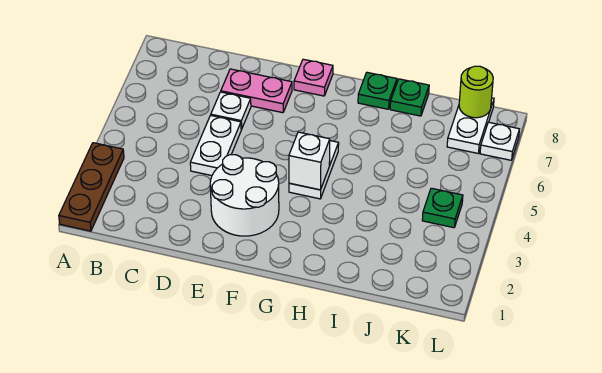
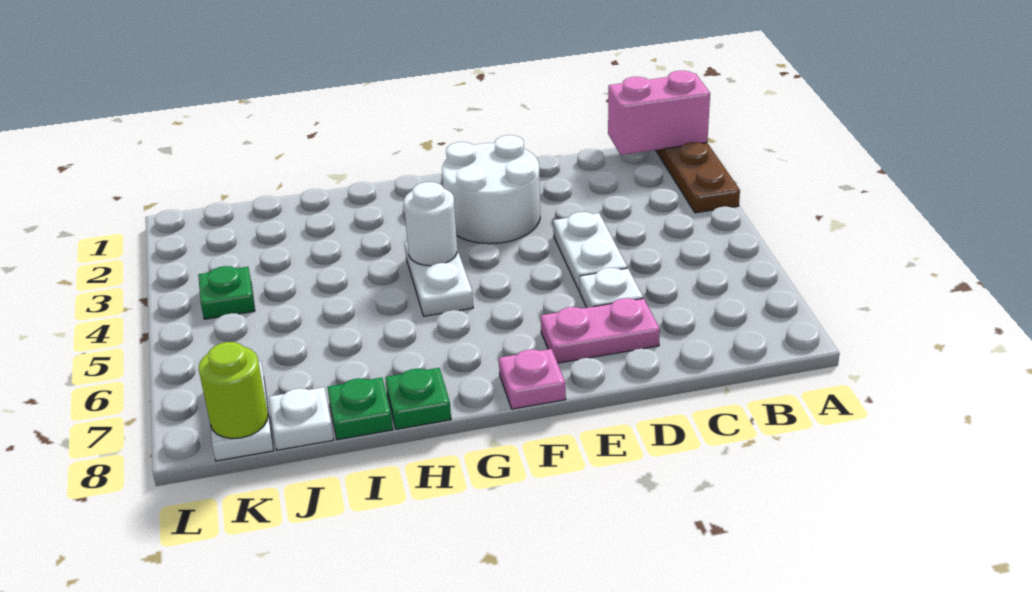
none -> pink 1x2 brick [608,71,710,155]
white 1x1 brick [289,132,330,190] -> white 1x1 round brick [404,182,457,266]
white 1x1 plate [480,122,519,160] -> white 1x1 plate moved to [269,387,334,450]

